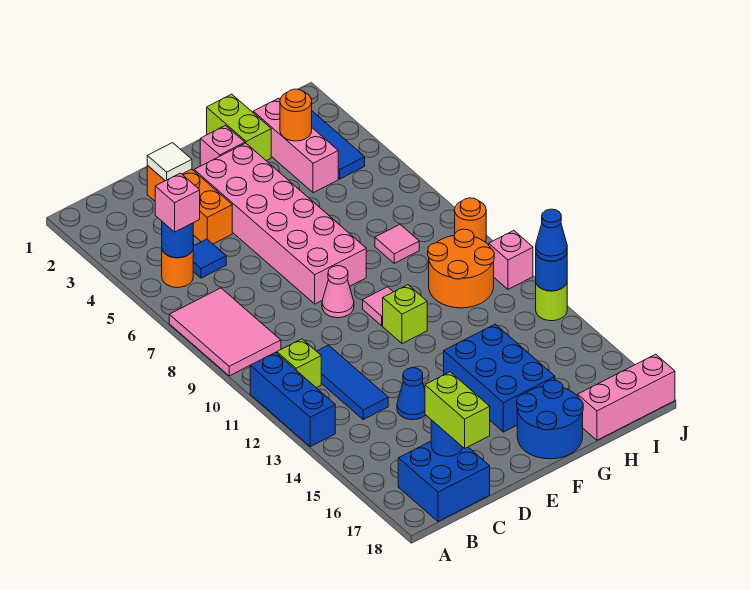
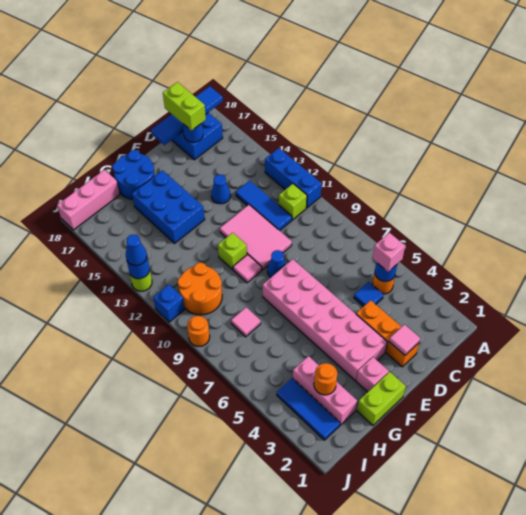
pink 2x3 tile [169,288,281,376] -> pink 2x3 tile moved to [220,205,292,270]
none -> blue 1x4 tile [151,86,223,145]
white 1x1 tile [147,143,192,181] -> pink 1x1 tile [389,325,420,355]
pink 1x1 cone [322,266,354,318] -> blue 1x1 cone [267,250,286,277]
lime 1x2 brick [207,94,271,161] -> lime 1x2 brick turned to [357,372,406,425]
pink 1x1 brick [489,231,533,289] -> blue 1x1 brick [153,285,185,322]

